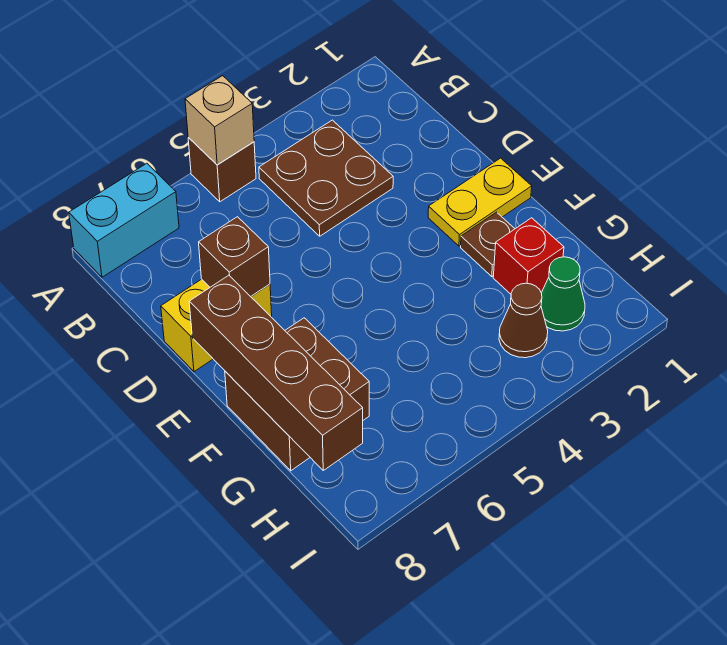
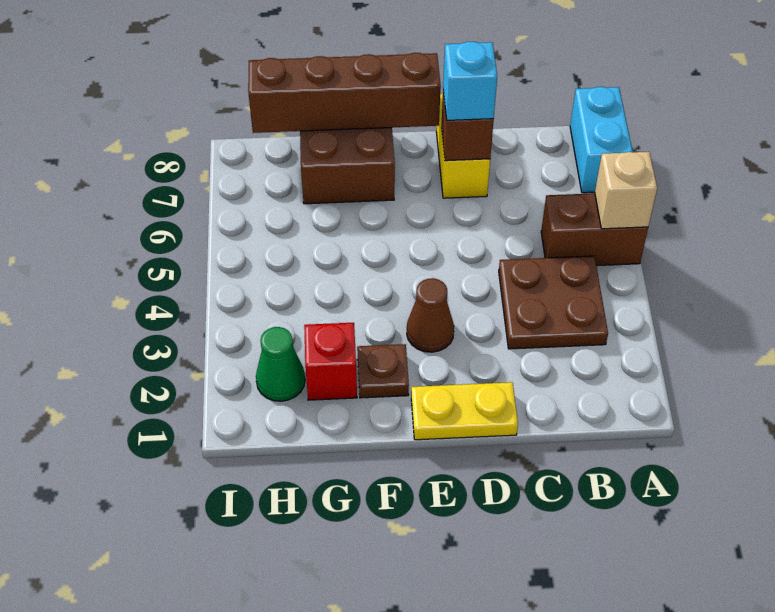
brown 1x1 brick [188,138,256,202] -> brown 1x2 brick [541,193,648,266]
none -> cyan 1x1 brick [443,42,497,120]
yellow 1x2 plate [428,158,532,246] -> yellow 1x2 plate turned to [411,382,518,440]
brown 1x1 cone [499,283,548,358] -> brown 1x1 cone moved to [407,278,454,352]

